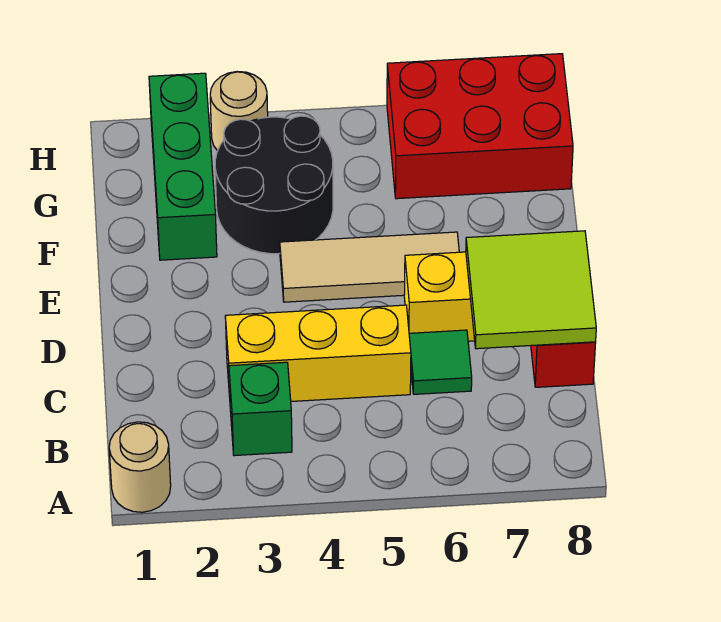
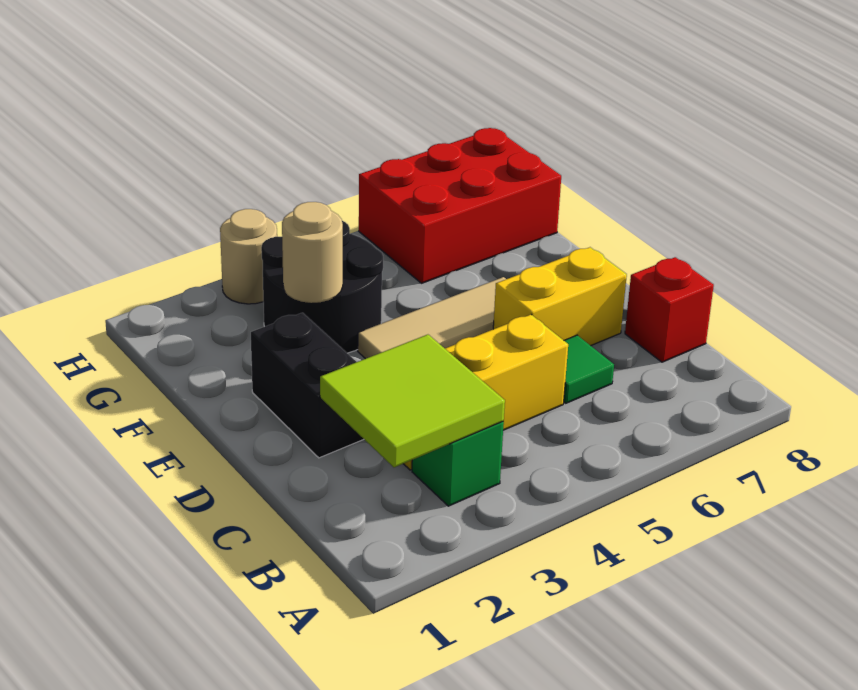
tan 1x1 round brick [109,422,171,512] -> tan 1x1 round brick moved to [282,202,343,303]
lime 2x2 tile [466,231,596,349] -> lime 2x2 tile moved to [320,335,505,467]
none -> black 1x2 brick [251,313,364,458]
green 1x3 brick [149,73,217,260] -> none

